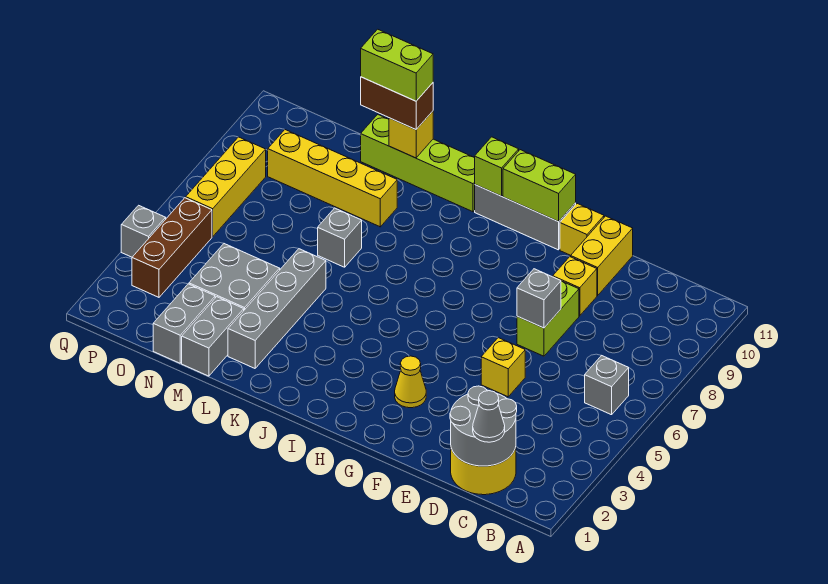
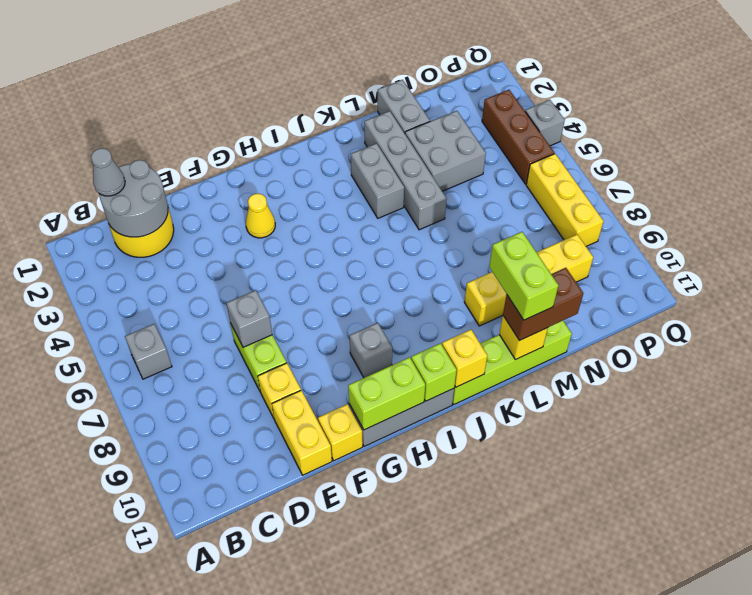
yellow 1x1 brick [481,338,525,397] -> yellow 1x1 brick moved to [442,330,487,387]
grey 1x1 brick [318,208,362,267] -> grey 1x1 brick moved to [350,323,392,378]
lime 1x2 brick [361,29,433,101] -> lime 1x2 brick turned to [489,232,558,320]
grey 1x2 brick [153,284,215,363] -> grey 1x2 brick moved to [351,143,404,218]

